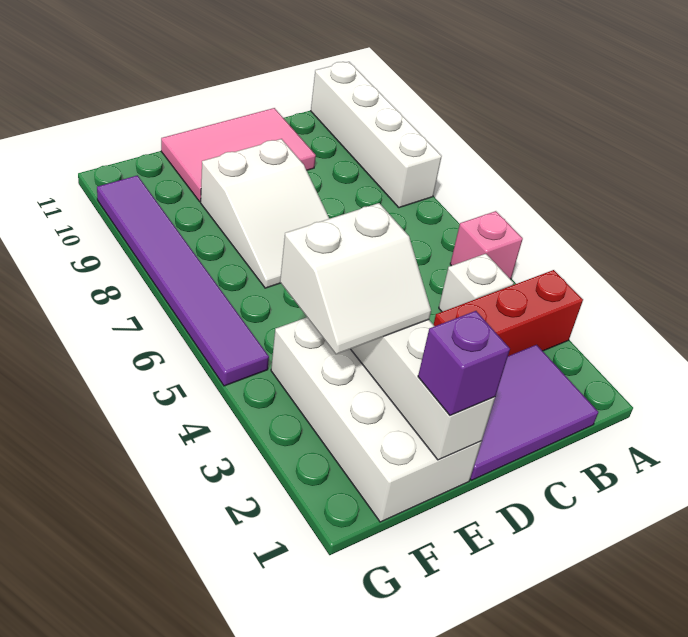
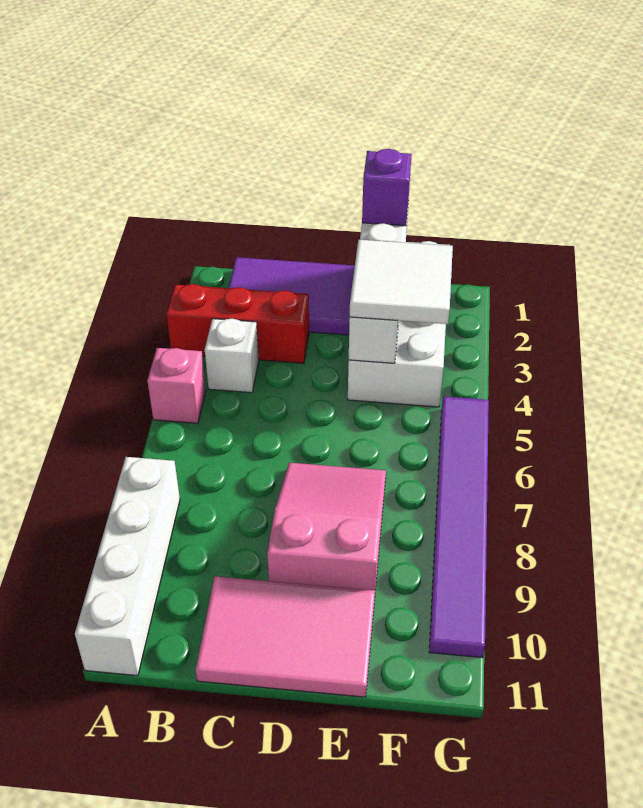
white 2x3 slope [201,139,329,288] -> pink 2x3 slope [267,463,386,590]
white 2x2 slope [280,203,431,354] -> white 2x2 tile [350,240,453,324]

